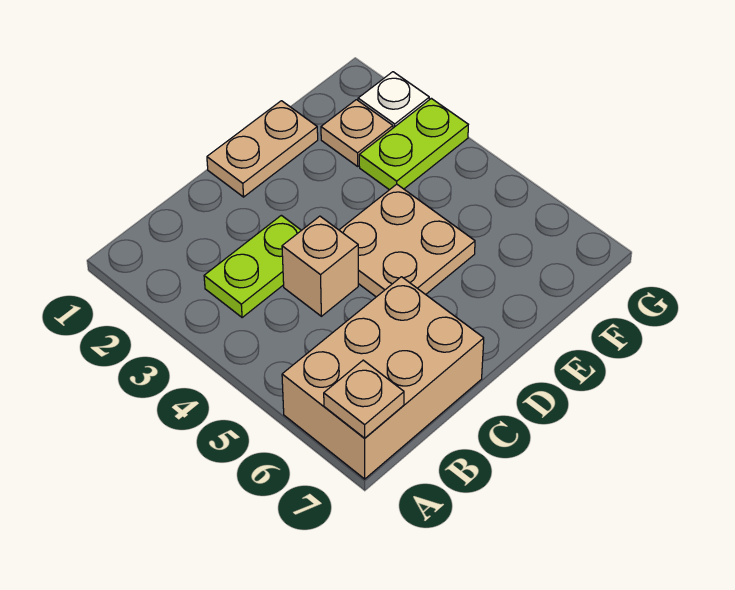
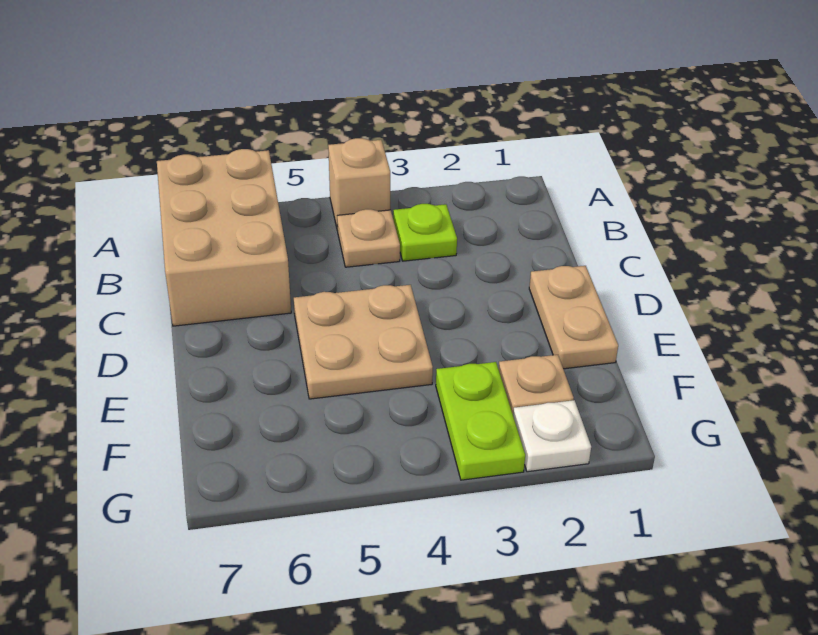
tan 1x1 plate [324,360,404,438] -> tan 1x1 plate moved to [337,209,400,267]
lime 1x2 plate [204,215,301,318] -> lime 1x1 plate [393,204,457,261]
tan 1x1 brick [282,216,358,316] -> tan 1x1 brick moved to [328,138,390,230]

